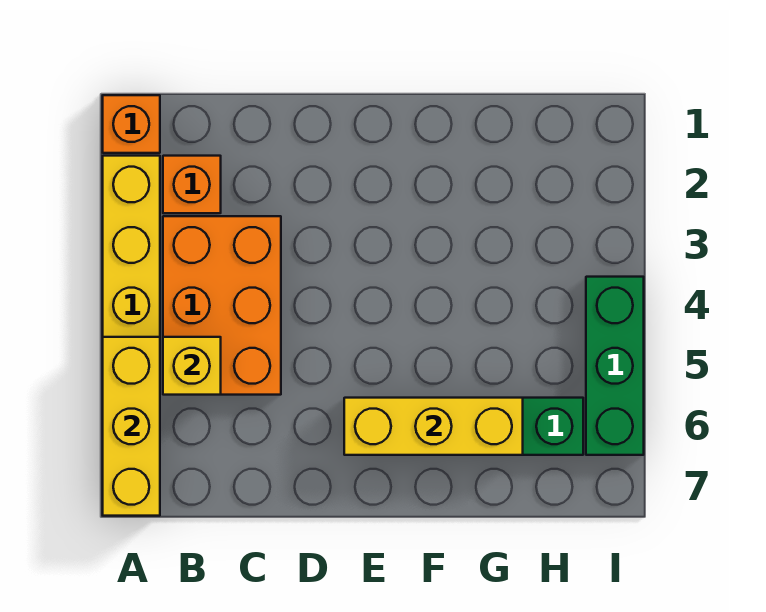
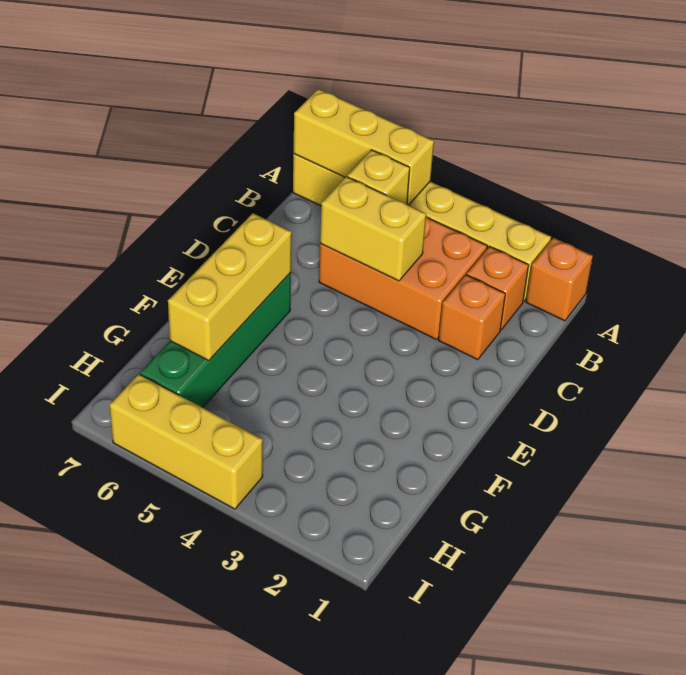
none -> orange 1x1 brick [439,275,505,360]
none -> yellow 1x2 brick [320,177,426,281]
green 1x3 brick [586,277,644,455] -> yellow 1x3 brick [109,374,263,509]

